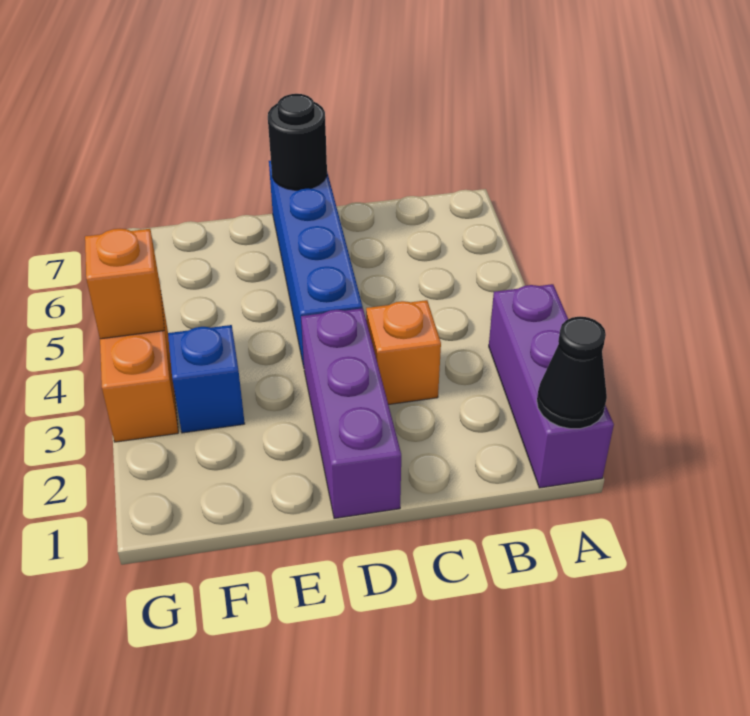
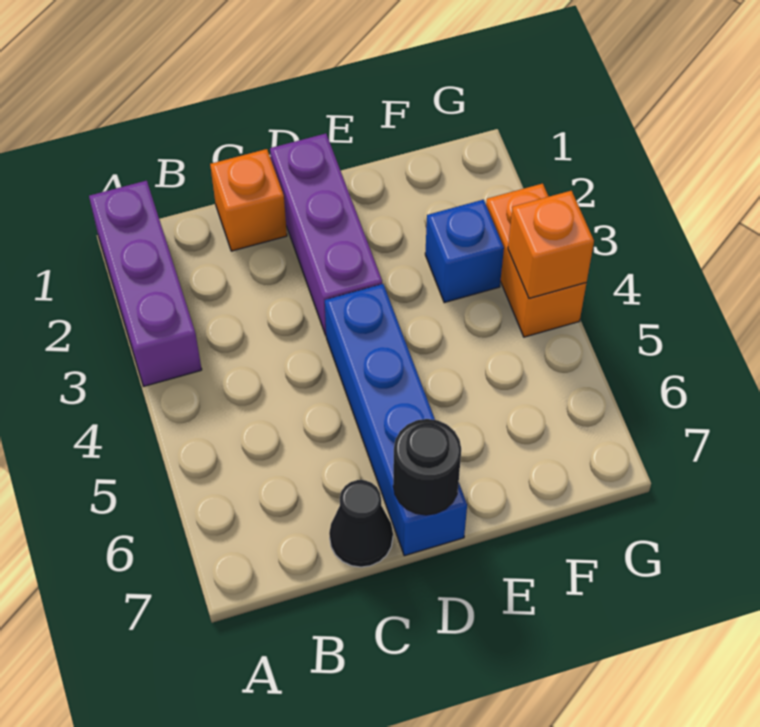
black 1x1 cone [537,317,607,429] -> black 1x1 cone moved to [329,480,393,567]
orange 1x1 brick [366,300,441,405] -> orange 1x1 brick moved to [210,149,287,251]

